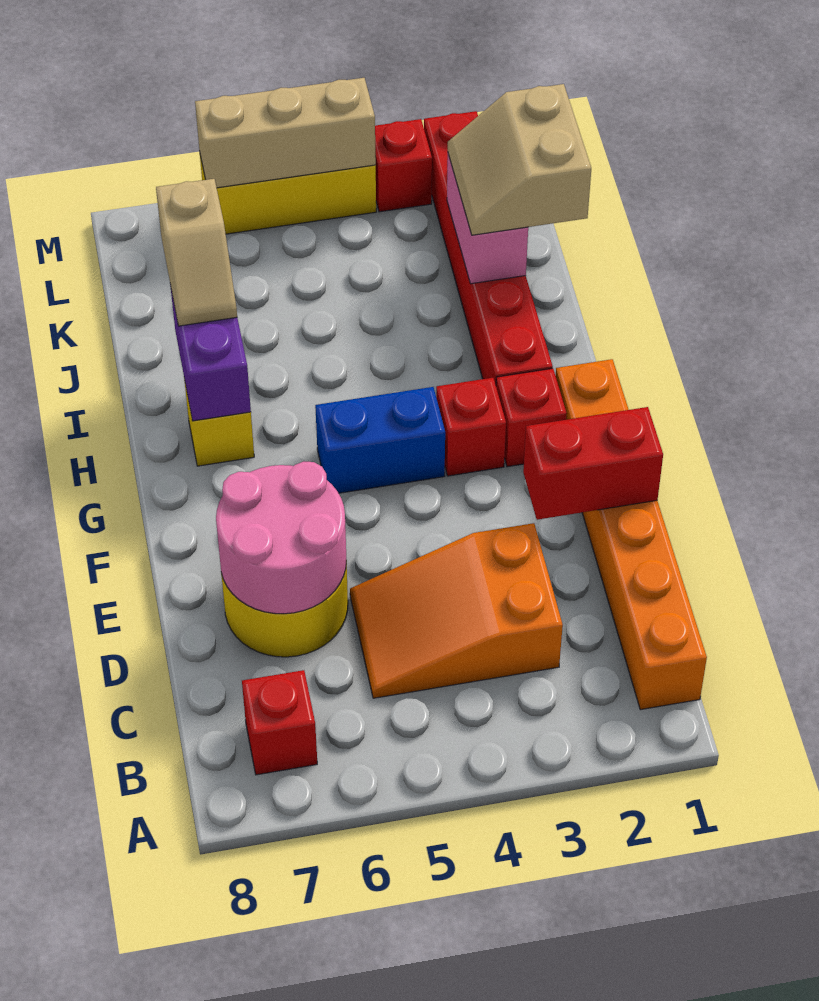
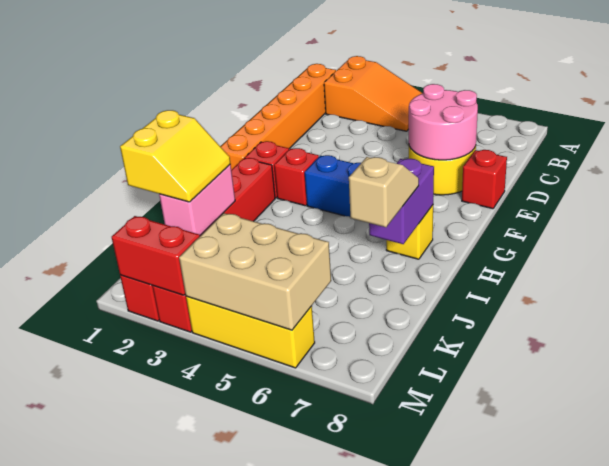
red 1x1 brick [242,670,317,775] -> red 1x1 brick moved to [462,150,507,209]
orange 2x3 slope [350,523,563,698] -> orange 2x3 slope moved to [324,56,422,131]
red 1x2 brick [523,407,663,520] -> red 1x2 brick moved to [112,216,200,295]
tan 2x2 slope [448,84,591,235] -> yellow 2x2 slope [120,110,230,202]
tan 1x3 brick [195,78,376,188] -> tan 2x3 brick [179,213,331,330]

